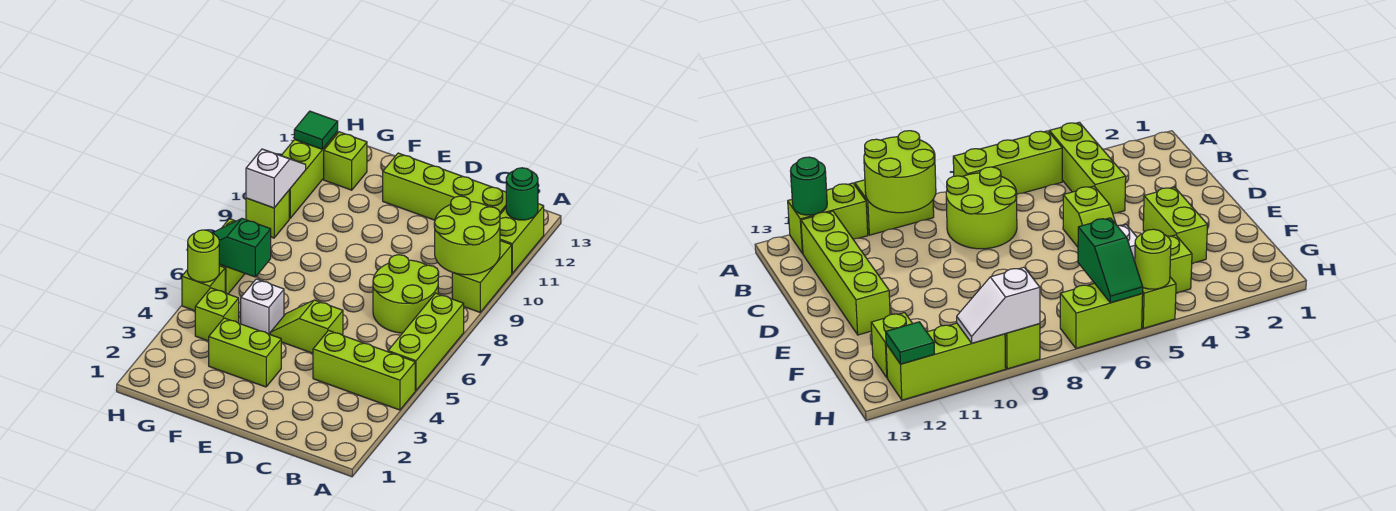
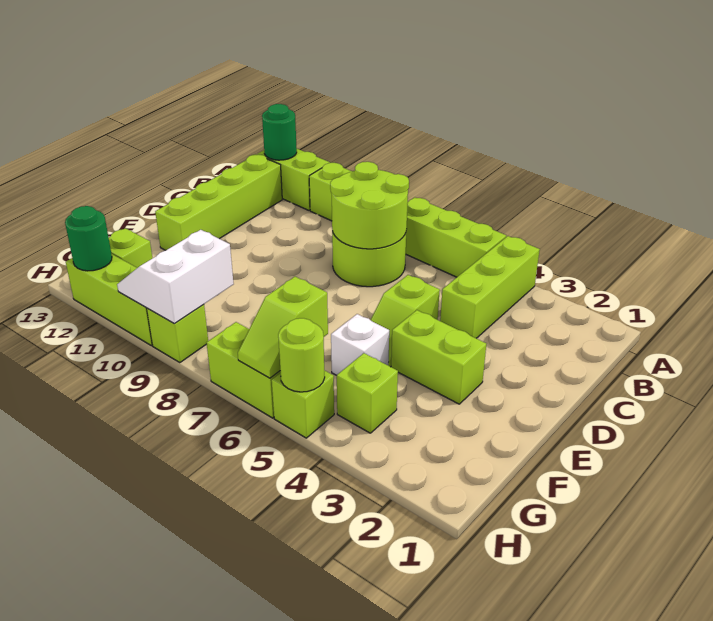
lime 2x2 round brick [434,196,500,275] -> lime 2x2 round brick moved to [330,162,409,249]
lime 1x2 brick [209,318,281,387] -> lime 1x2 brick turned to [391,310,486,404]
green 1x2 slope [213,219,271,277] -> lime 1x2 slope [238,277,328,378]
white 1x2 slope [246,149,306,208] -> white 2x2 slope [117,230,234,323]
green 1x1 tile [294,111,338,149] -> green 1x1 round brick [65,206,112,271]

